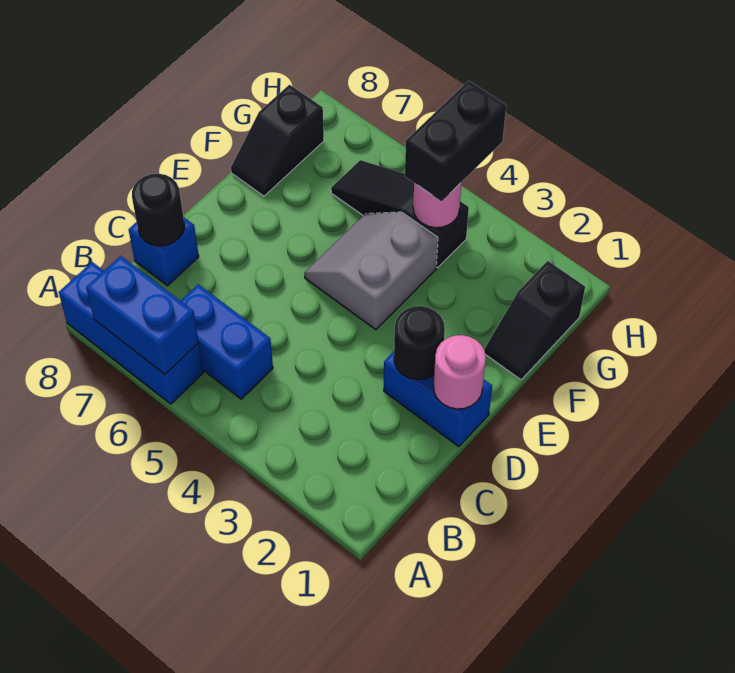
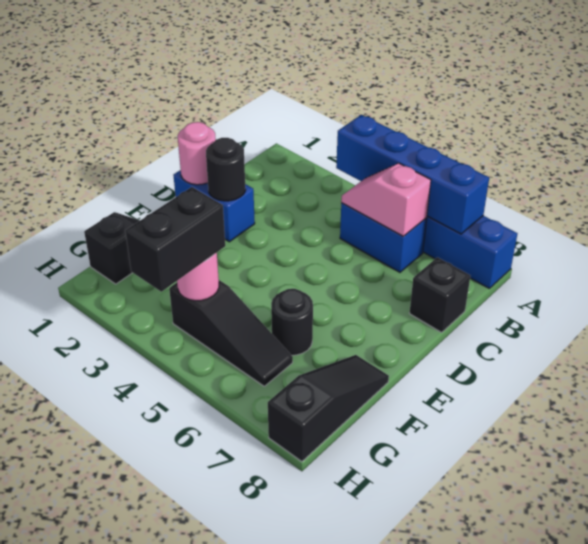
blue 1x2 brick [86,256,199,374] -> blue 1x4 brick [336,115,489,234]
none -> pink 1x2 slope [341,163,431,236]
blue 1x1 brick [129,217,199,286] -> black 1x1 brick [409,257,470,332]
black 1x1 round brick [132,174,184,246] -> black 1x1 round brick moved to [271,289,313,355]
grey 2x2 slope [304,212,438,330] -> none
black 1x2 slope [231,85,324,196] -> black 1x3 slope [268,355,389,462]

